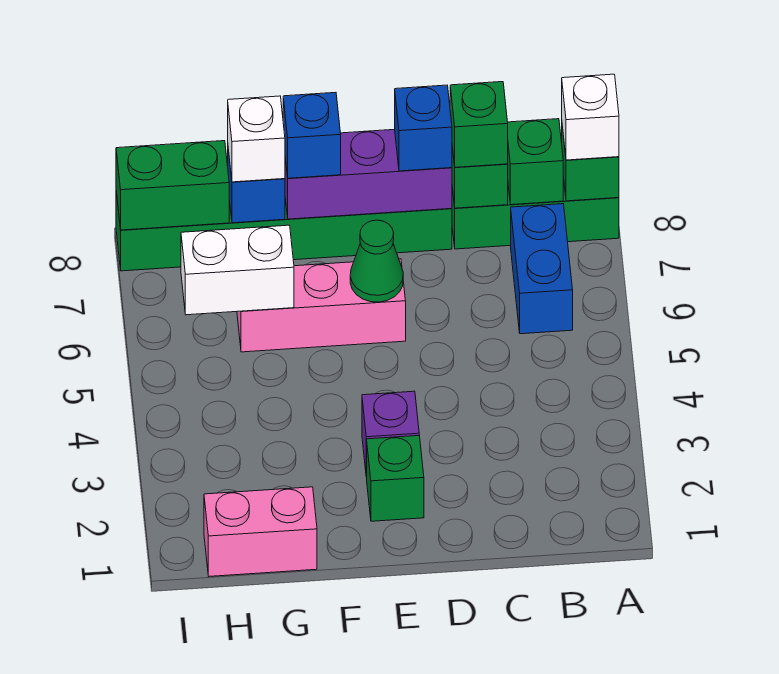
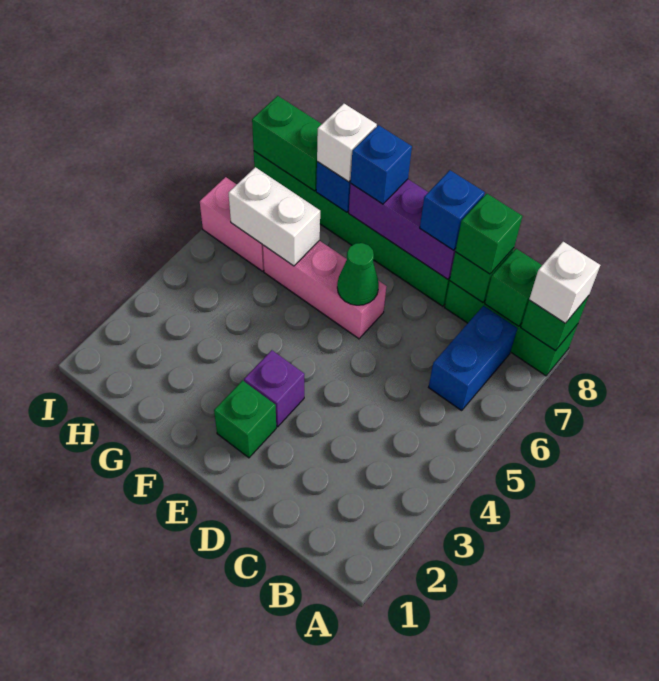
pink 1x2 brick [204,487,317,576] -> pink 1x2 brick moved to [200,177,264,271]

